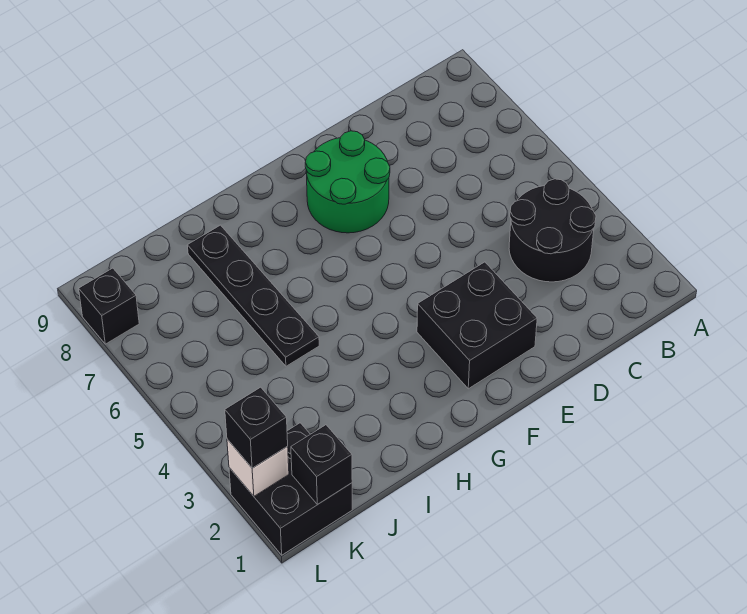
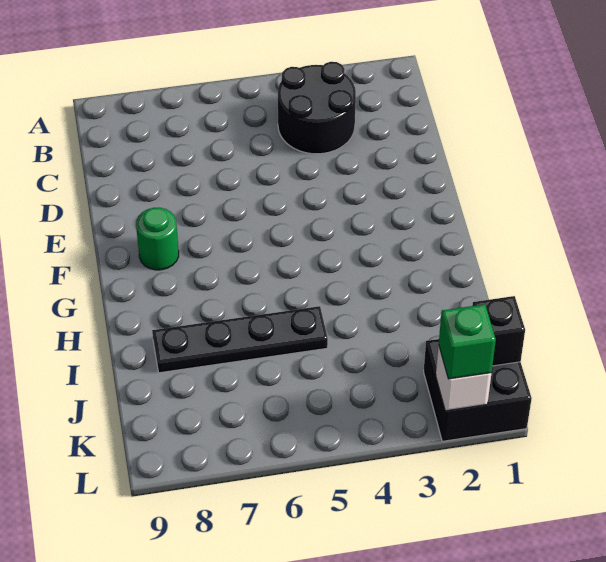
black 2x2 brick [417,262,537,389] -> none
green 2x2 round brick [305,131,390,233] -> green 1x1 round brick [136,208,179,270]
black 1x1 brick [225,387,288,468] -> green 1x1 brick [439,304,496,379]
black 1x1 brick [79,268,139,344] -> none

